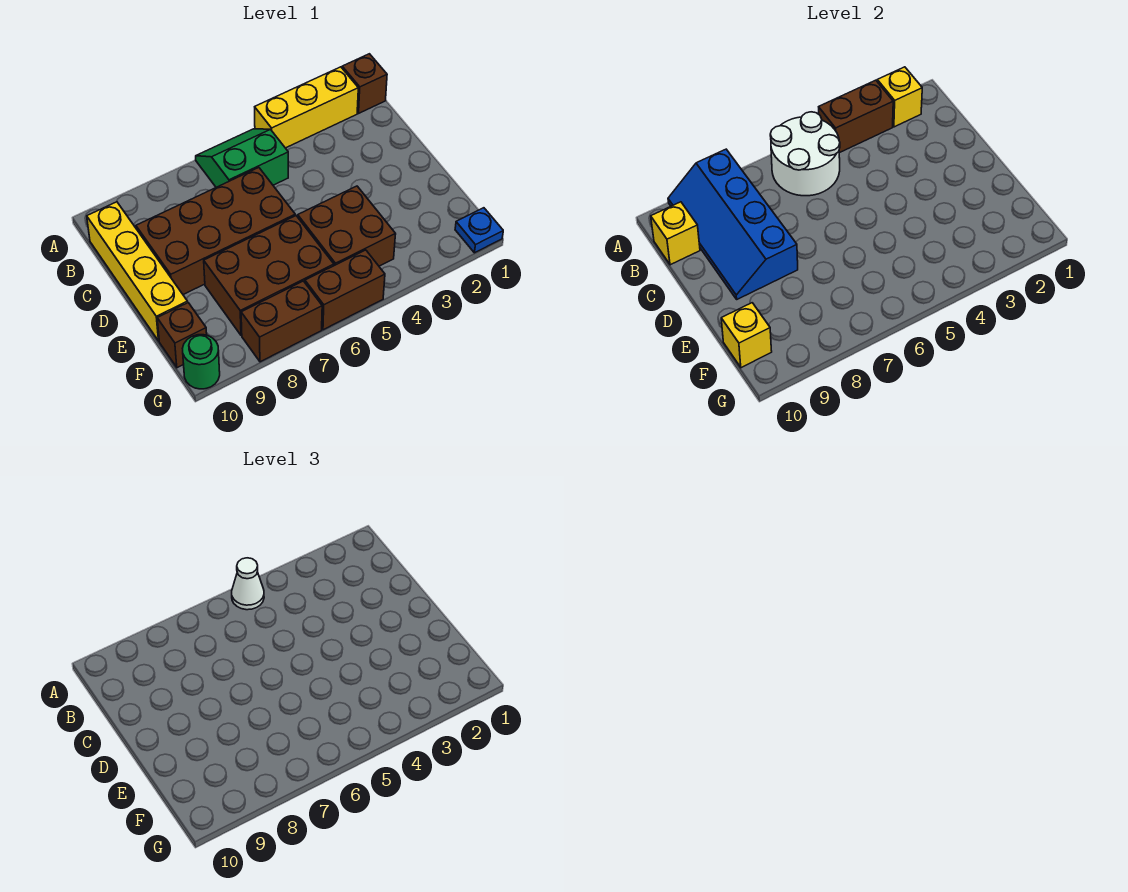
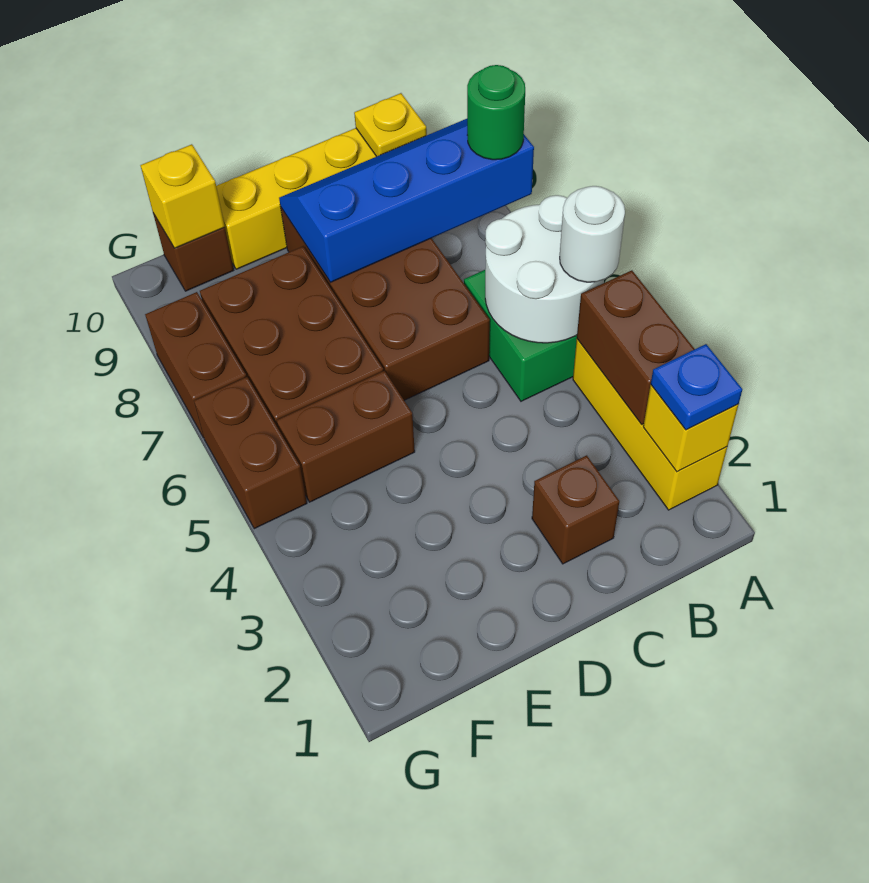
brown 1x1 brick [342,54,387,113] -> brown 1x1 brick moved to [532,455,619,564]
white 1x1 cone [232,558,264,610] -> white 1x1 round brick [560,186,625,282]
yellow 1x1 brick [651,202,700,265] -> yellow 1x1 plate [354,93,427,156]
brown 2x2 brick [298,186,396,266] -> brown 1x2 brick [277,371,415,502]
blue 1x1 plate [455,208,503,253] -> blue 1x1 plate moved to [651,344,742,430]
green 1x1 round brick [183,335,220,389] -> green 1x1 round brick moved to [467,65,525,160]

